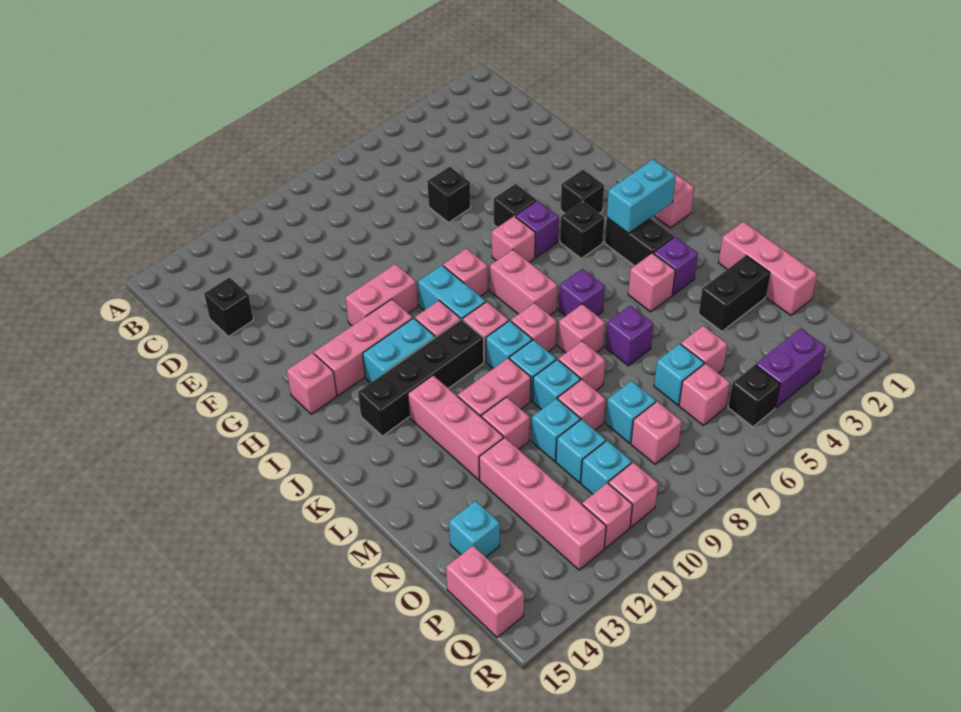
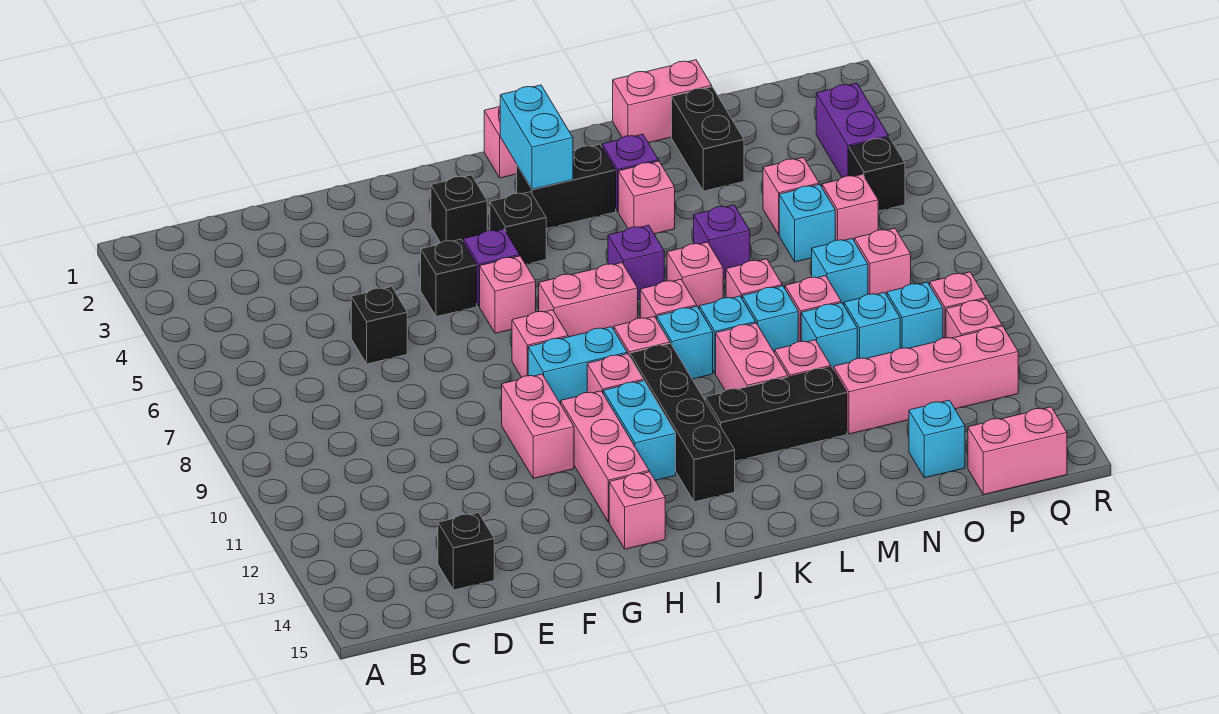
pink 1x3 brick [408,376,503,480] -> black 1x3 brick [705,367,847,461]
pink 1x3 brick [719,222,817,315] -> pink 1x2 brick [613,60,712,143]

